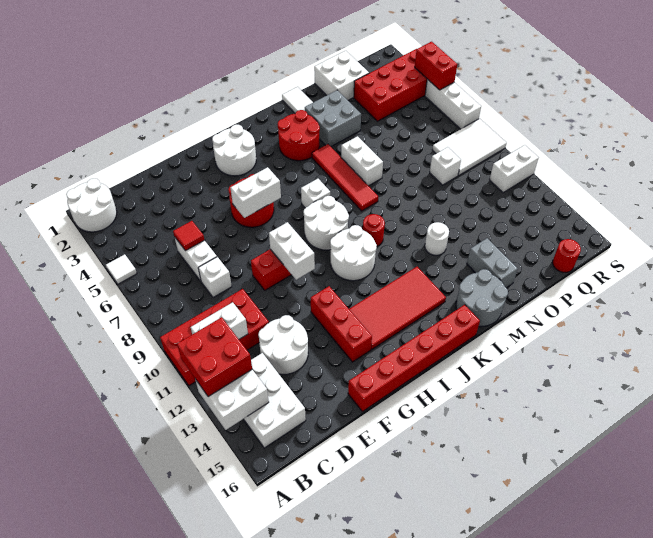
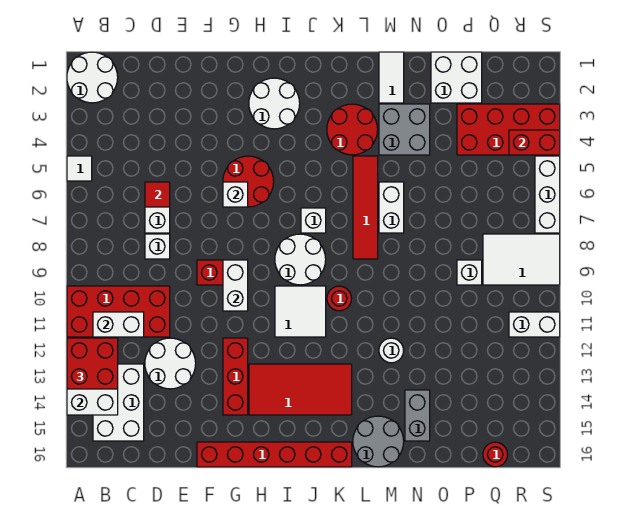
white 1x2 brick [230,167,281,218] -> white 1x1 brick [223,182,248,207]
white 2x2 round brick [330,225,377,281] -> white 2x2 tile [275,286,326,337]
red 1x2 brick [415,42,457,90] -> red 1x2 brick turned to [509,130,560,155]

